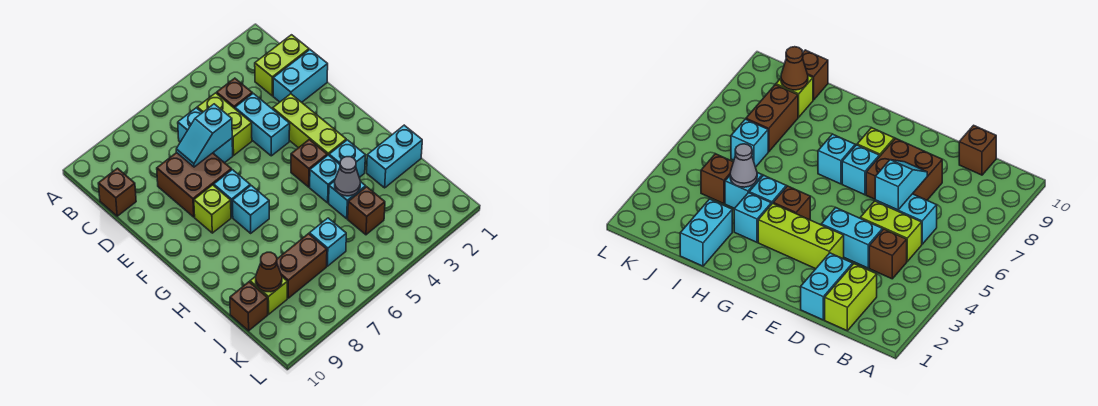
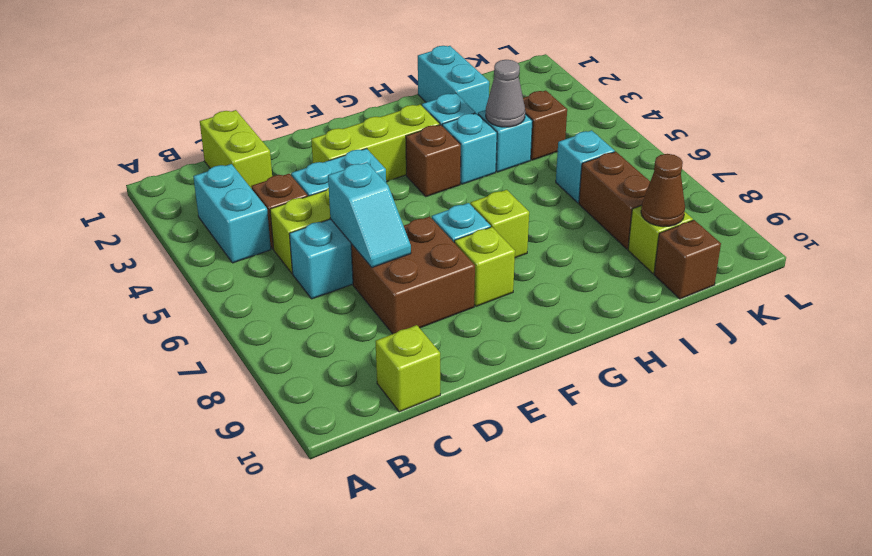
brown 1x1 brick [98,168,136,216] -> lime 1x1 brick [375,325,440,412]
cyan 1x2 brick [273,50,328,102] -> cyan 1x2 brick moved to [193,164,271,263]
cyan 1x1 brick [233,186,269,233] -> lime 1x1 brick [470,190,529,258]

